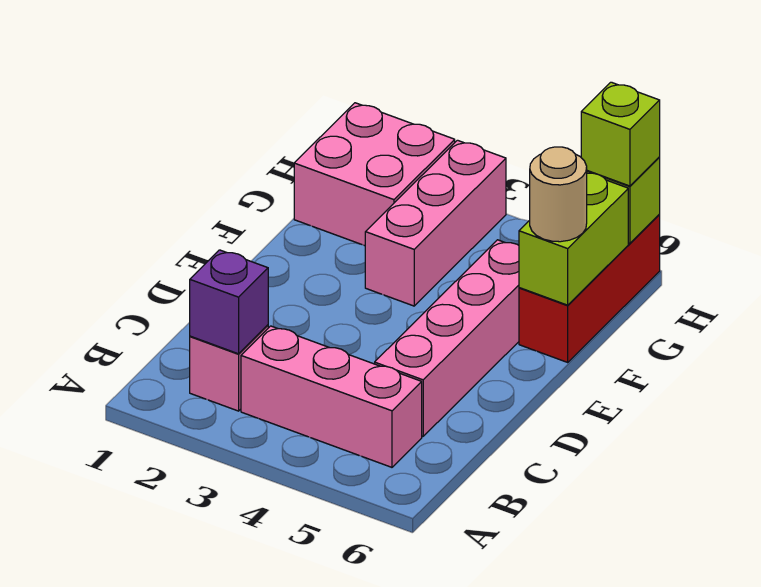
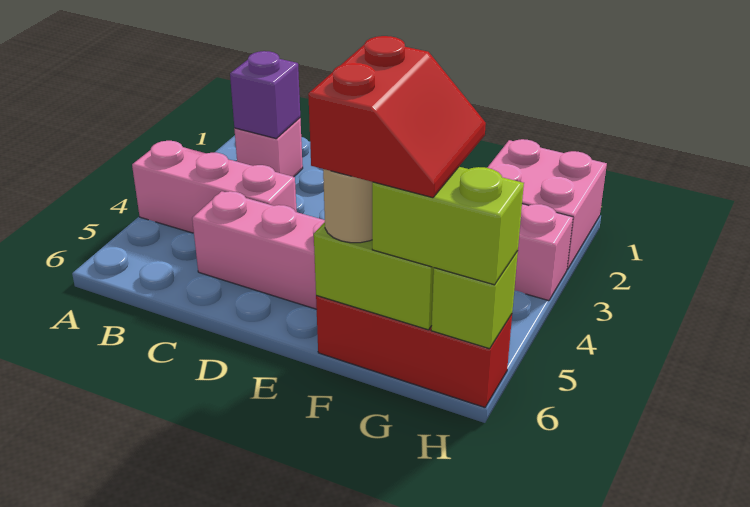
pink 1x3 brick [241,326,422,467] -> pink 1x3 brick turned to [132,141,297,233]
none -> red 2x2 slope [308,36,486,198]
lime 1x1 brick [581,82,660,186] -> lime 1x2 brick [372,167,524,285]

